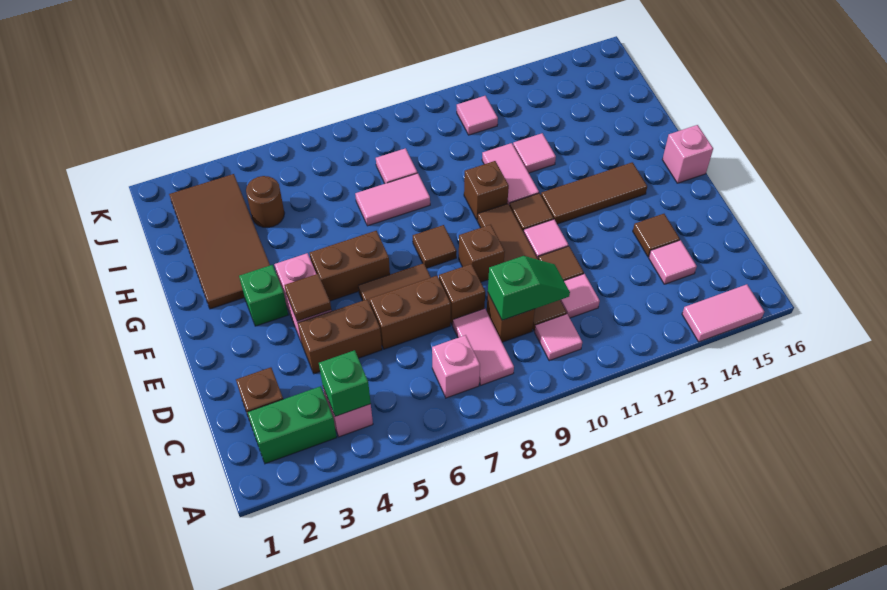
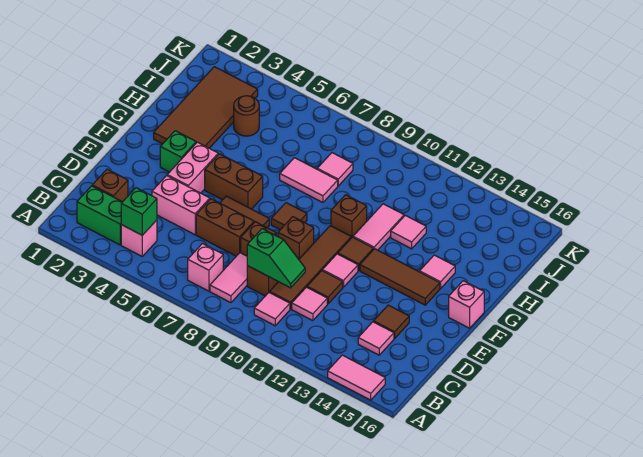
brown 1x2 brick [298,300,382,374] -> pink 1x2 brick [152,176,210,235]
brown 1x1 tile [284,274,331,321] -> none
pink 1x1 tile [457,96,498,135] -> pink 1x1 tile moved to [420,255,455,288]

